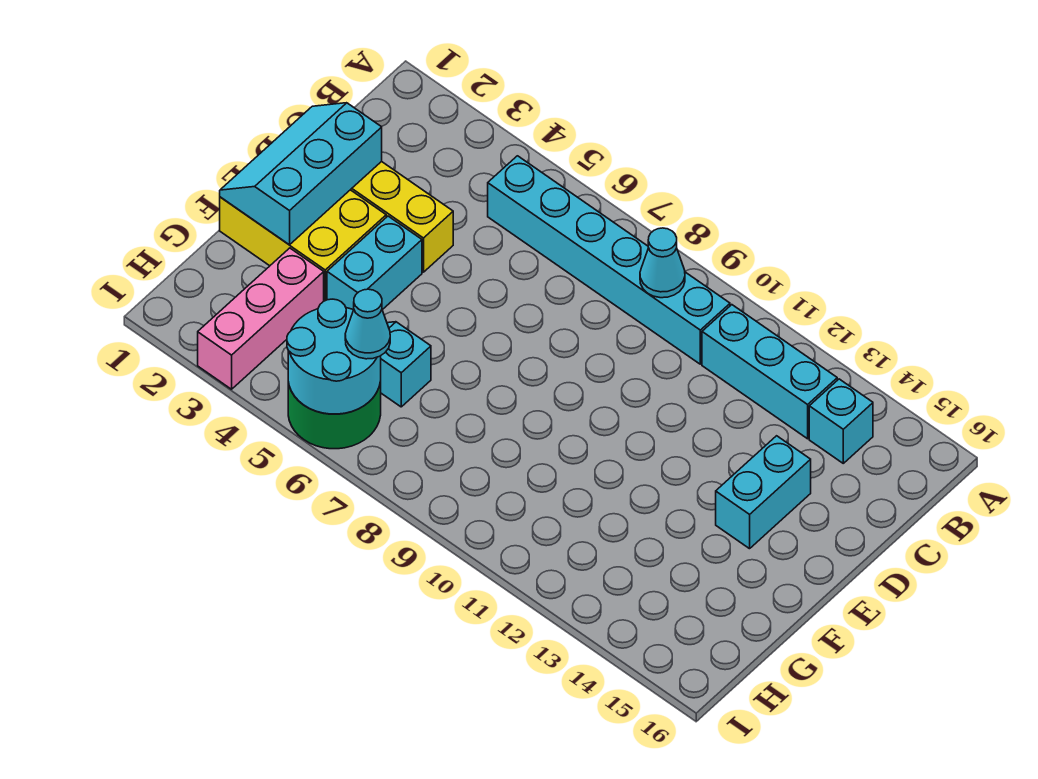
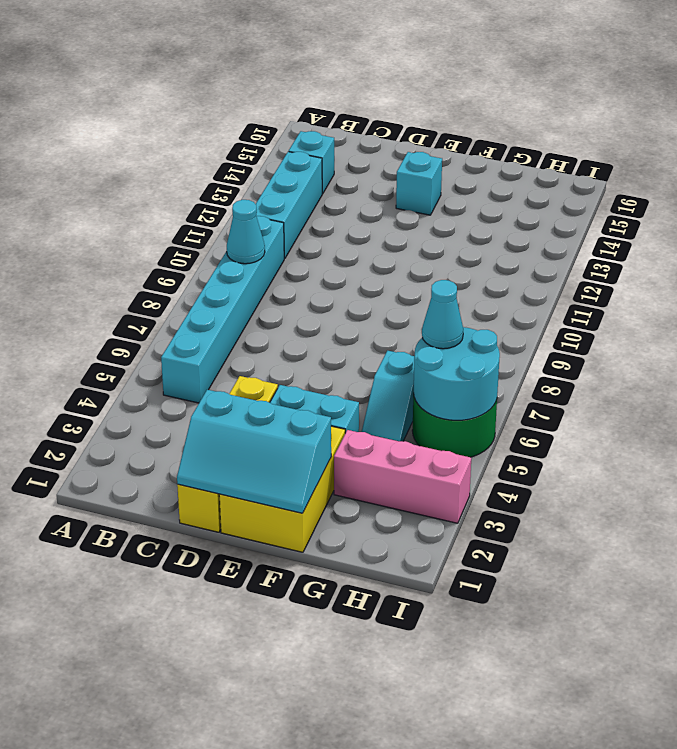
cyan 1x2 brick [716,436,811,549] -> cyan 1x1 brick [396,152,442,215]

